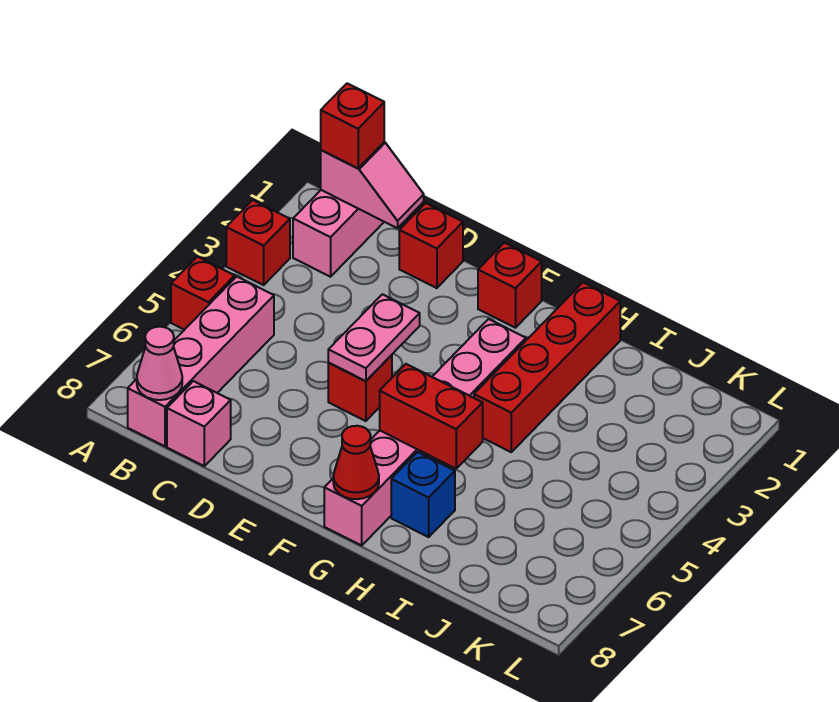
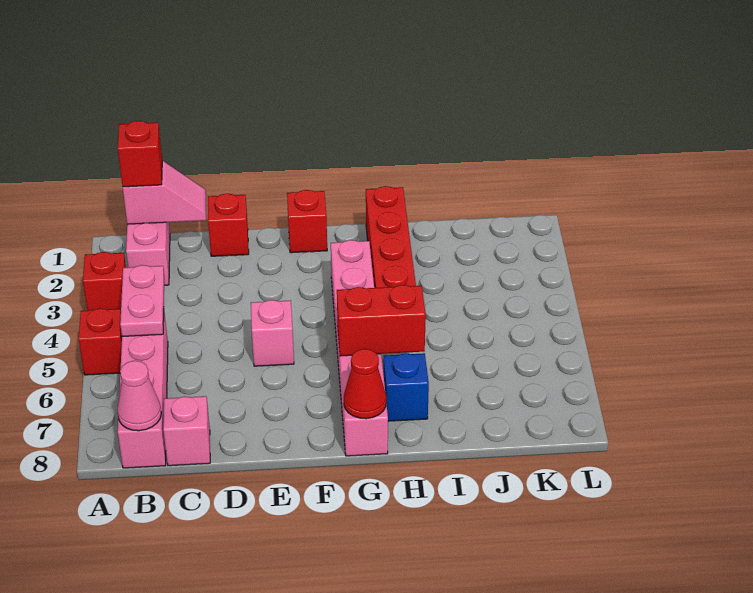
pink 1x2 plate [328,294,420,381] -> pink 1x2 plate moved to [120,265,164,336]
red 1x1 brick [328,355,392,421] -> pink 1x1 brick [251,300,294,366]

